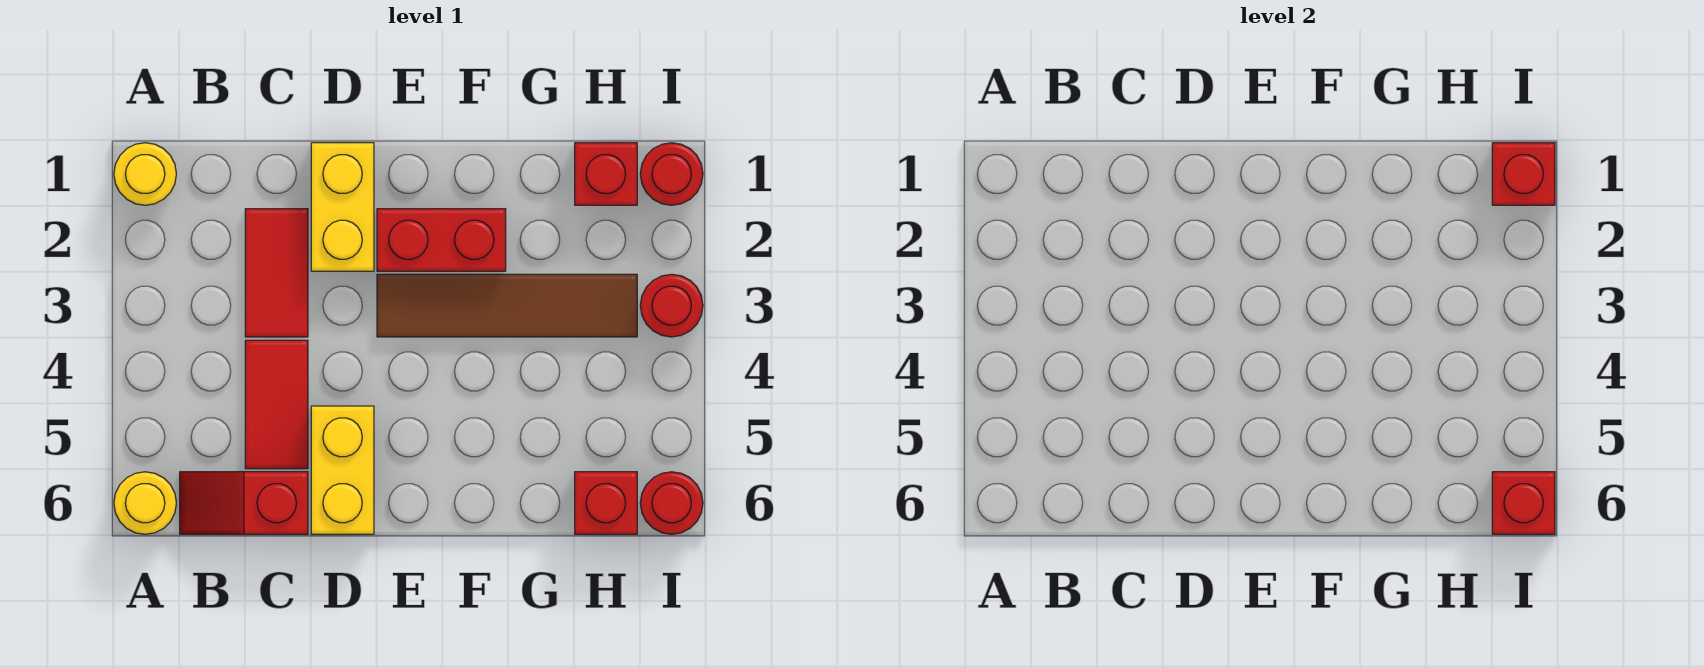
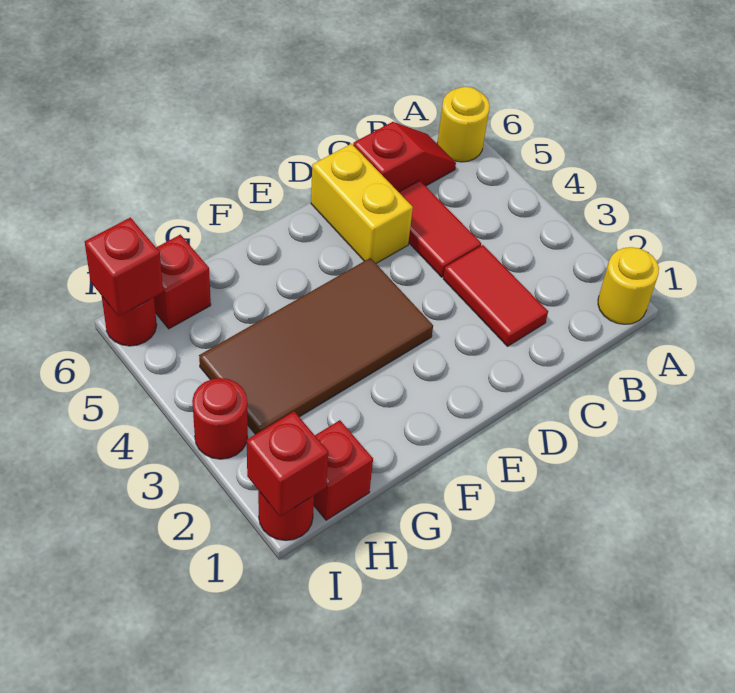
yellow 1x2 brick [311,143,374,271] -> none
red 1x2 brick [377,209,506,271] -> none
brown 1x4 tile [377,274,637,337] -> brown 2x4 tile [199,258,433,434]

